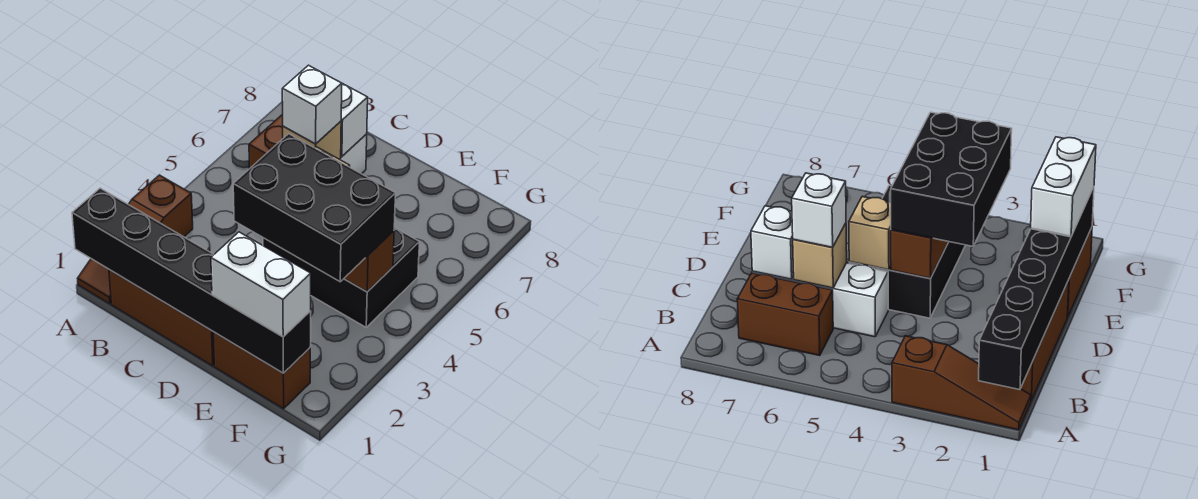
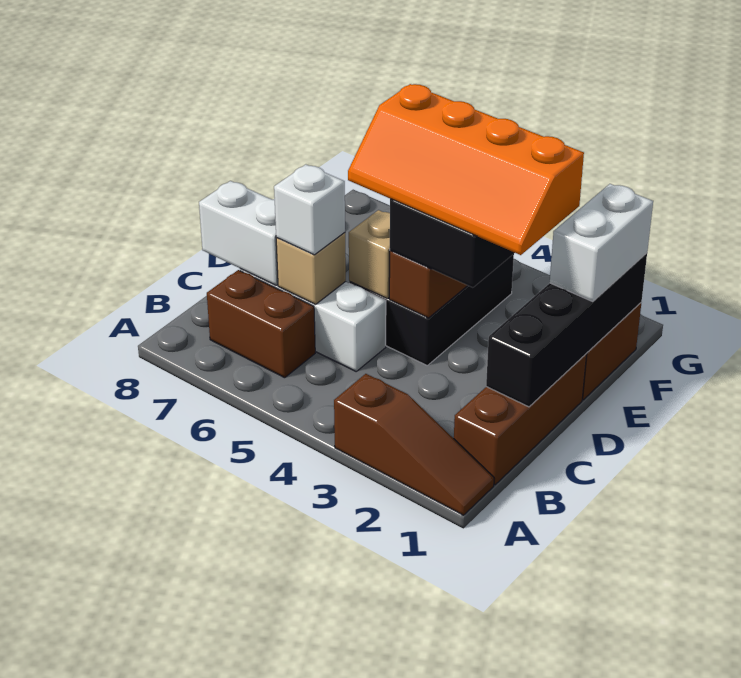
black 1x6 brick [72,188,311,373] -> black 1x4 brick [486,253,647,407]
white 1x1 brick [341,83,368,156] -> white 1x2 brick [199,181,278,285]
none -> orange 2x4 slope [348,84,584,255]

